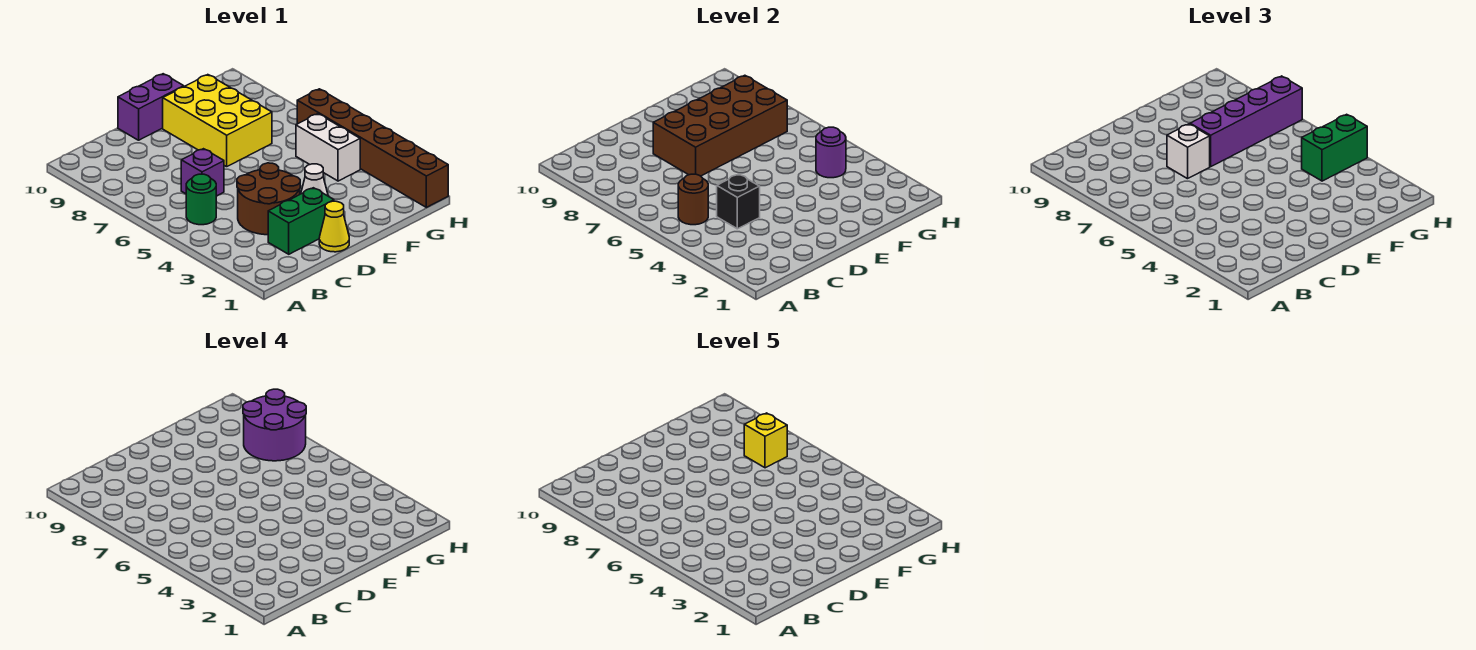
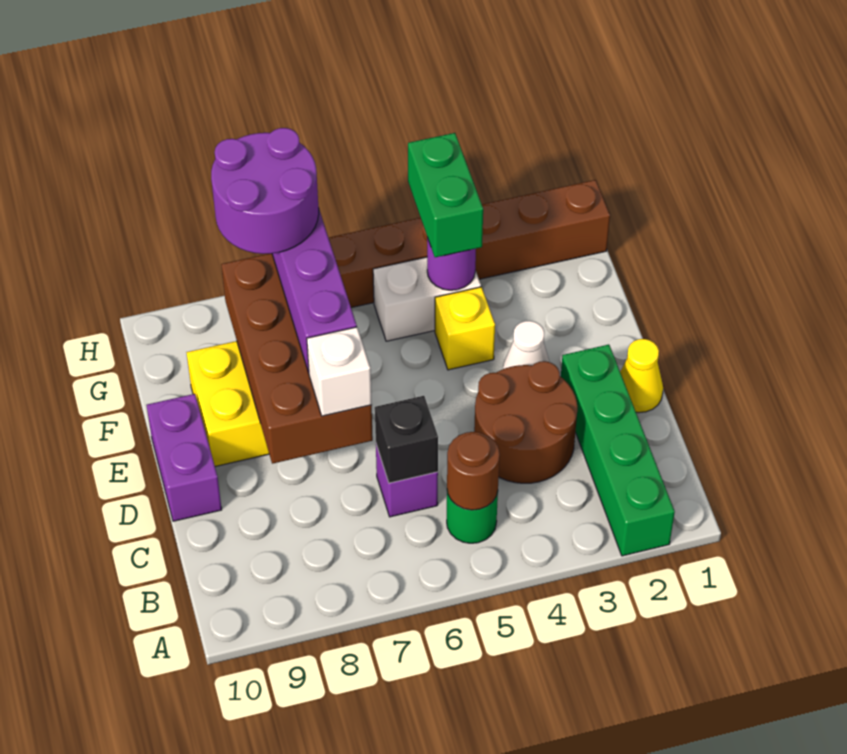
green 1x2 brick [268,188,334,254] -> green 1x4 brick [561,344,675,556]
black 1x1 brick [717,174,760,229] -> black 1x1 brick moved to [375,396,438,483]
yellow 1x1 brick [744,413,787,468] -> yellow 1x1 brick moved to [435,287,495,370]

